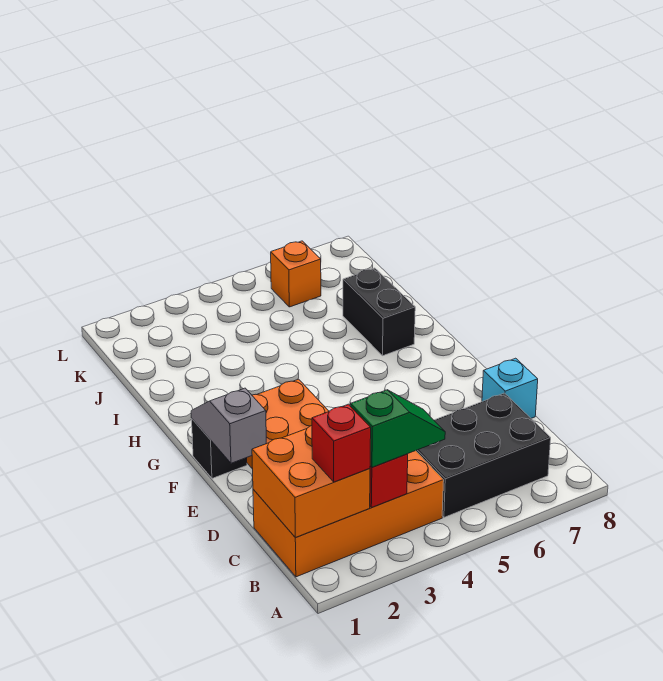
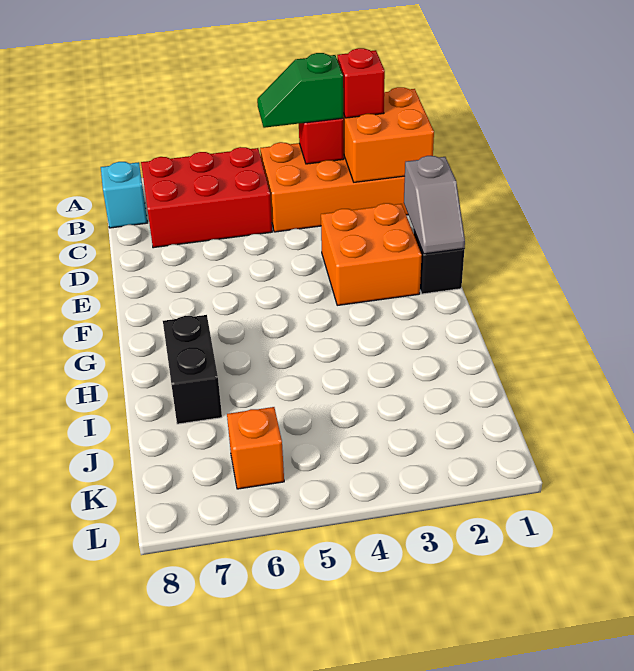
black 2x3 brick [416,393,551,517] -> red 2x3 brick [141,147,272,248]
cyan 1x1 brick [482,358,538,418] -> cyan 1x1 brick moved to [101,162,147,228]

